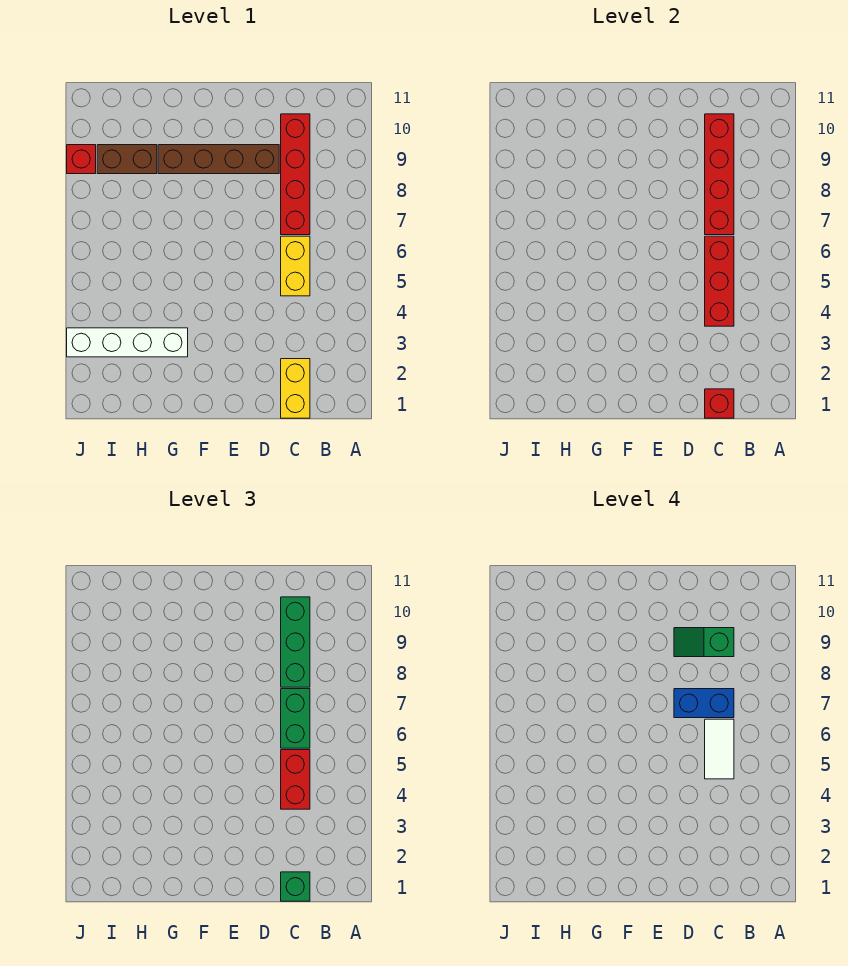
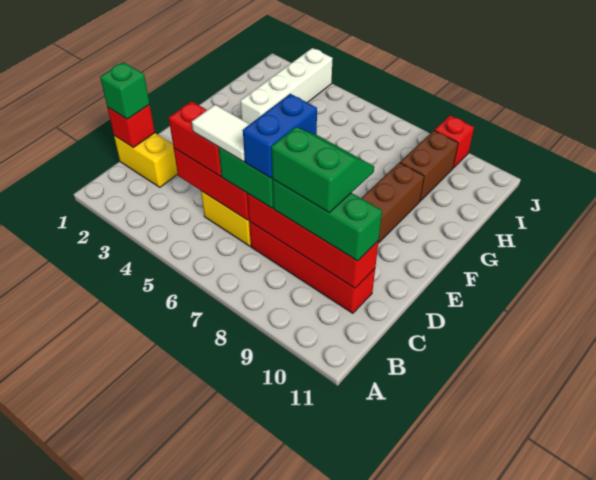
green 1x2 slope [674,628,734,657] -> green 2x2 slope [271,127,374,212]

